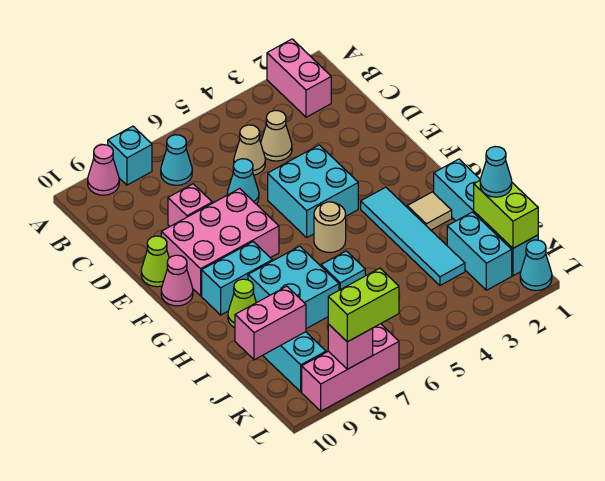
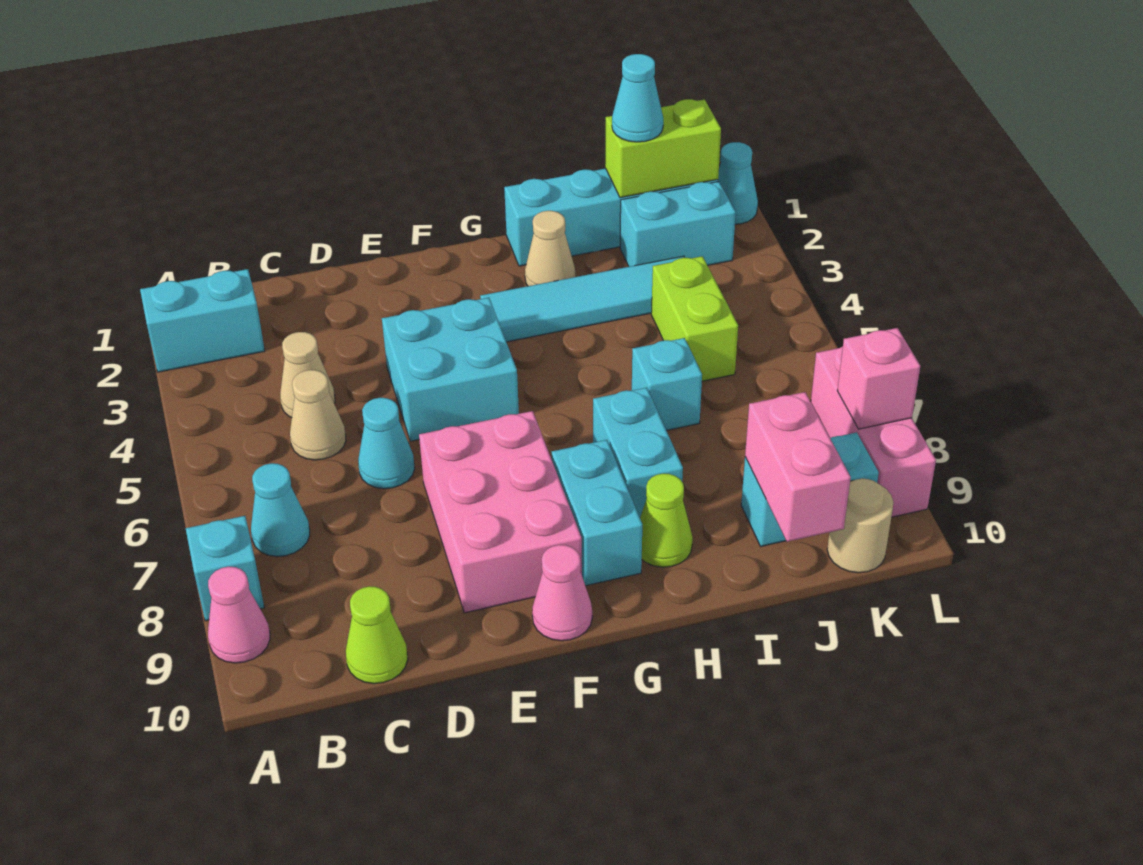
pink 1x2 brick [267,39,331,117] -> cyan 1x2 brick [140,269,265,372]
pink 1x1 brick [168,184,212,226] -> none
lime 1x1 cone [141,236,169,287] -> lime 1x1 cone moved to [346,586,408,684]
tan 1x1 round brick [314,202,346,253] -> tan 1x1 round brick moved to [827,479,893,573]
tan 1x1 tile [407,192,452,230] -> tan 1x1 cone [525,211,575,286]
cyan 2x2 brick [248,246,339,329] -> cyan 1x2 brick [593,388,683,517]
lime 1x2 brick [328,268,399,342] -> lime 1x2 brick moved to [651,256,738,381]

